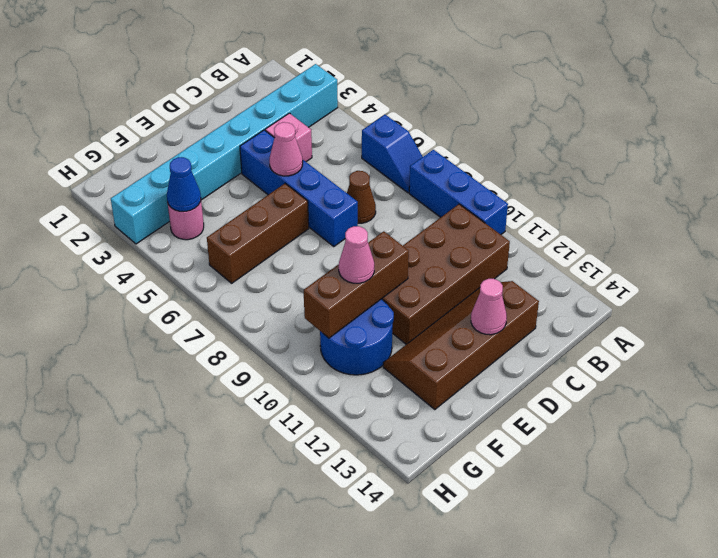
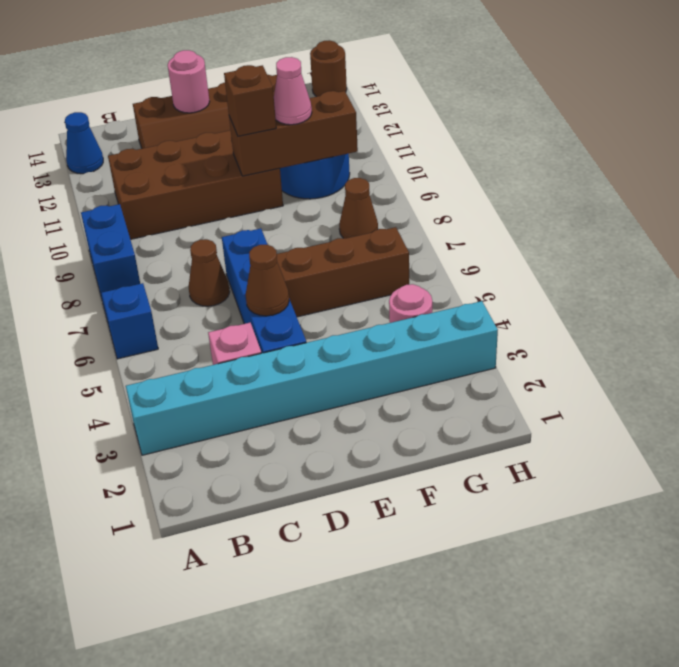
blue 1x3 brick [409,150,508,234] -> blue 1x2 brick [81,204,140,294]
pink 1x1 cone [270,122,303,176] -> brown 1x1 cone [246,245,289,316]
pink 1x1 cone [471,279,507,335] -> pink 1x1 round brick [168,50,210,113]
none -> brown 1x1 brick [224,65,276,136]
blue 1x1 cone [167,157,201,211] -> blue 1x1 cone moved to [65,112,103,174]
none -> brown 1x1 cone [339,178,378,239]
none -> brown 1x1 round brick [310,40,347,97]

